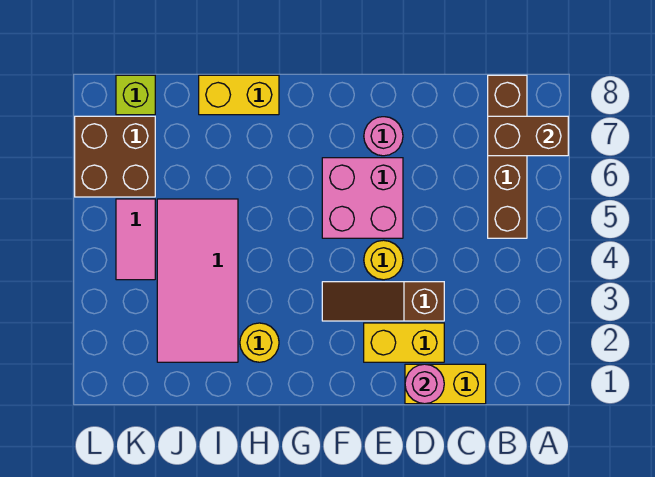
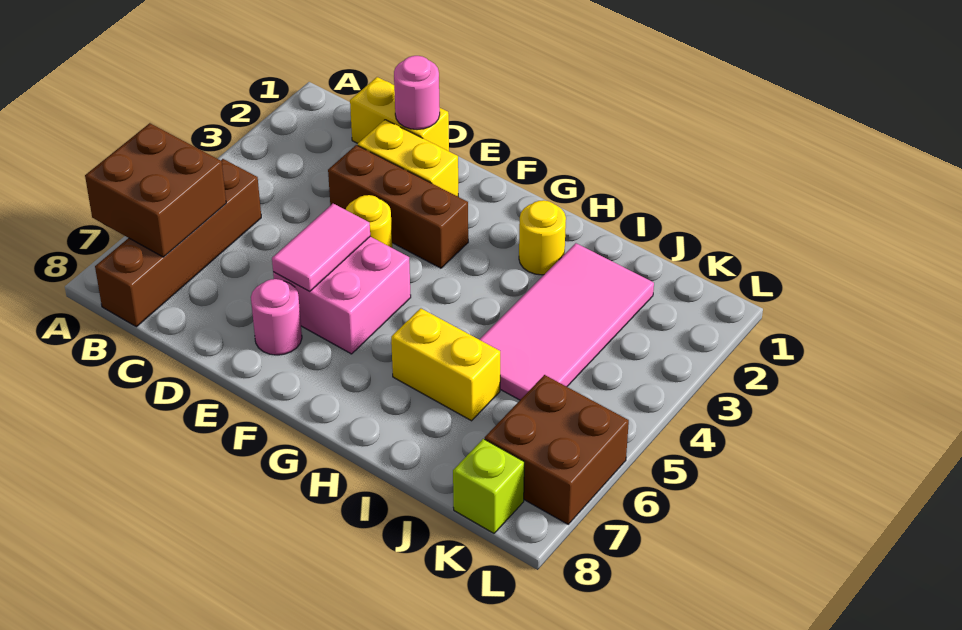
brown 1x2 brick [488,116,568,156] -> brown 2x2 brick [85,123,226,257]
brown 1x3 slope [322,282,444,321] -> brown 1x3 brick [328,145,468,268]
yellow 1x2 brick [199,75,279,115] -> yellow 1x2 brick moved to [391,308,500,421]
pink 1x2 tile [116,199,155,280] -> pink 1x2 tile moved to [272,204,370,291]

